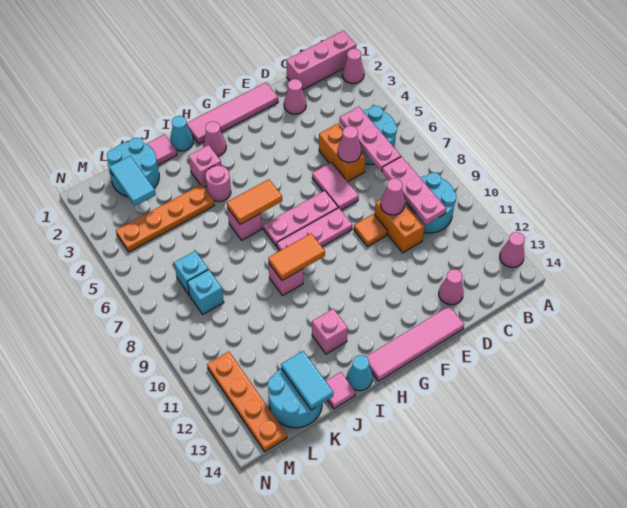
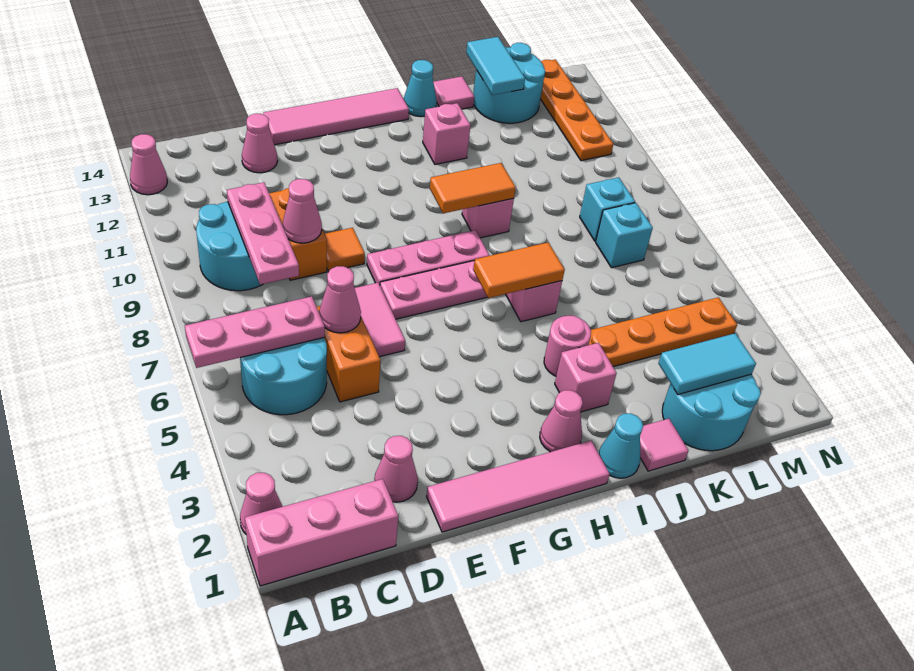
pink 1x3 plate [339,107,401,172] -> pink 1x3 plate turned to [185,296,325,368]
cyan 1x2 tile [110,156,156,206] -> cyan 1x2 tile turned to [658,333,756,394]

